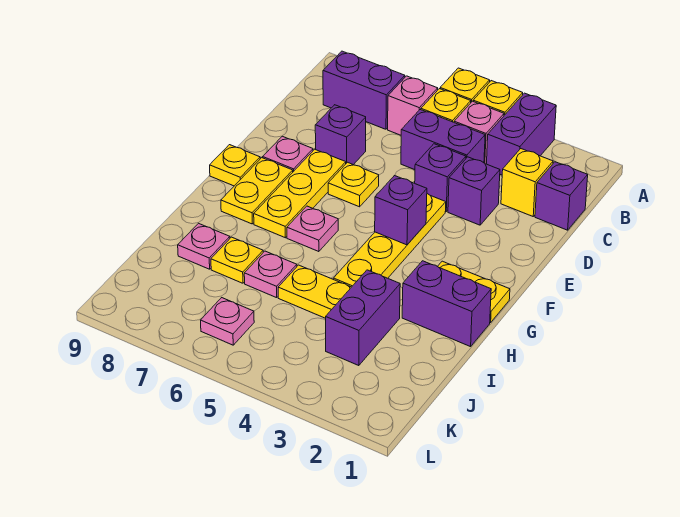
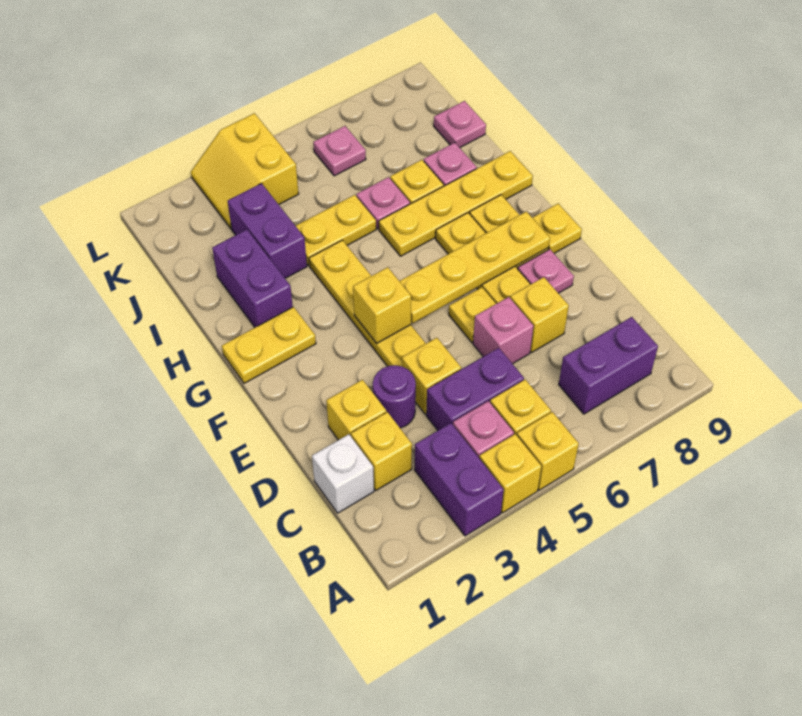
pink 1x1 brick [388,76,438,135] -> pink 1x1 brick moved to [473,297,533,364]
purple 1x1 brick [535,162,588,230] -> white 1x1 brick [312,434,374,513]
none -> yellow 1x1 brick [326,380,386,440]
purple 1x1 brick [448,157,500,225] -> purple 1x1 round brick [373,365,416,428]
purple 1x1 brick [415,144,466,211] -> yellow 1x1 brick [402,338,461,414]
purple 1x1 brick [315,105,366,165] -> yellow 1x1 brick [510,277,569,352]
purple 1x1 brick [375,176,427,245] -> yellow 1x1 brick [353,267,411,343]
none -> yellow 1x4 plate [400,212,550,323]
pink 1x1 plate [287,206,338,252] -> pink 1x1 plate moved to [434,101,486,148]
purple 1x2 brick [402,261,491,347] -> purple 1x2 brick turned to [212,230,293,327]
none -> yellow 1x4 plate [379,151,533,256]
none -> yellow 2x2 slope [191,113,299,229]

